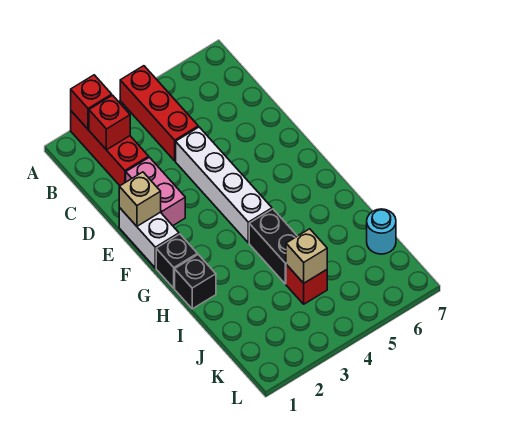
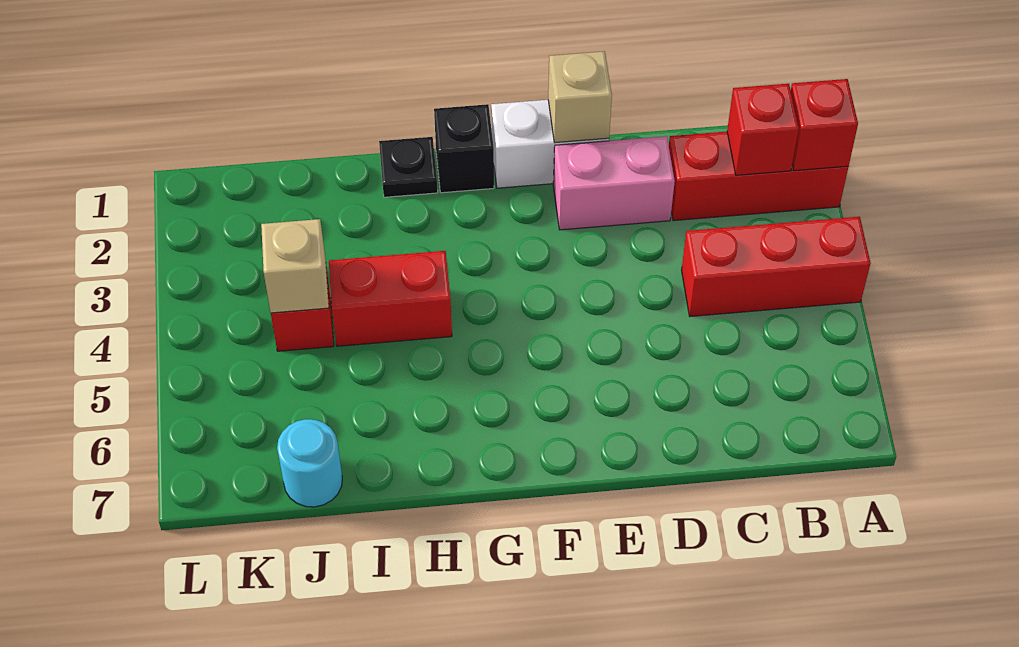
white 1x4 brick [176,127,272,243] -> none
black 1x1 brick [175,255,216,309] -> black 1x1 plate [379,137,438,197]
black 1x2 brick [249,209,297,284] -> red 1x2 brick [329,251,452,346]

